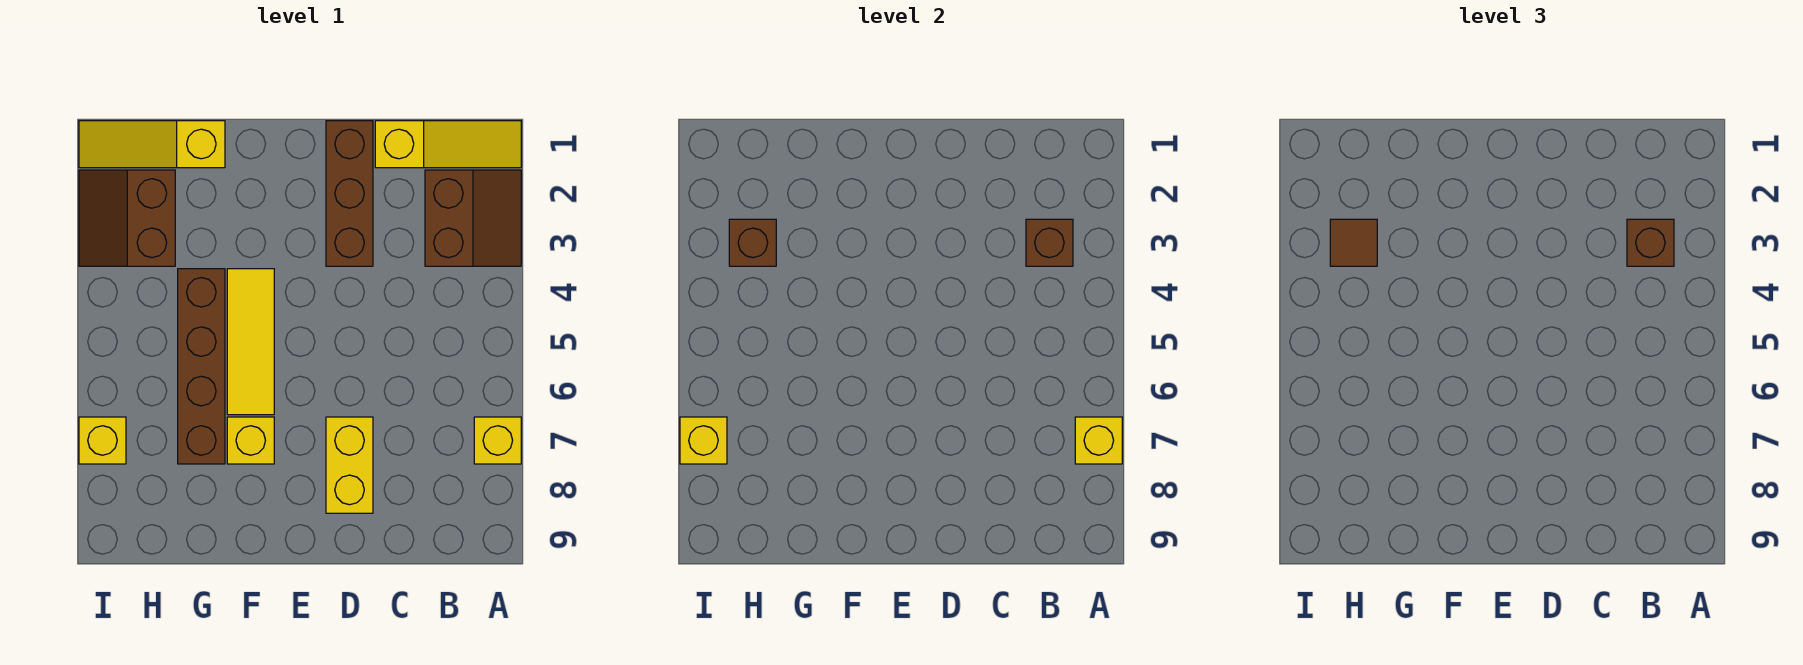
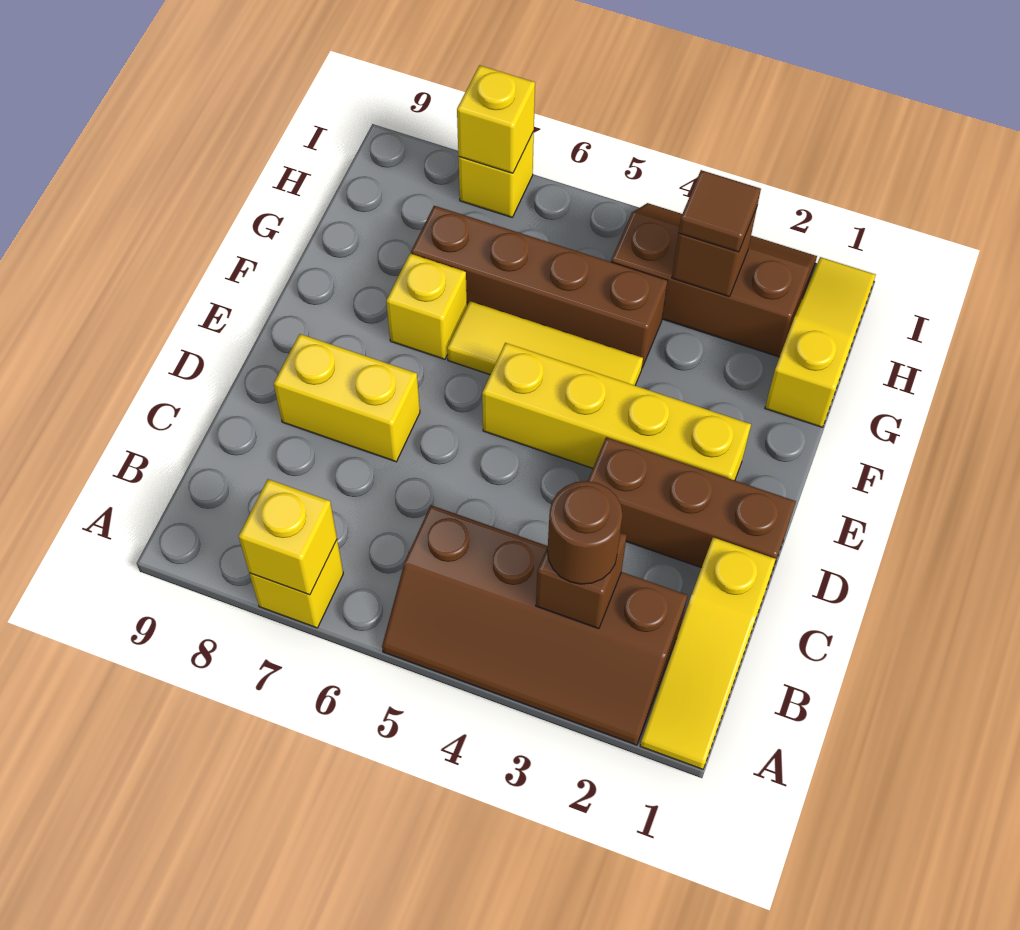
brown 2x2 slope [425,170,521,266] -> brown 2x4 slope [382,505,688,745]
brown 1x1 brick [1627,219,1674,266] -> brown 1x1 round brick [548,481,622,584]
none -> yellow 1x4 brick [482,343,751,480]
brown 2x2 slope [79,170,175,266] -> brown 2x3 slope [611,203,817,357]

